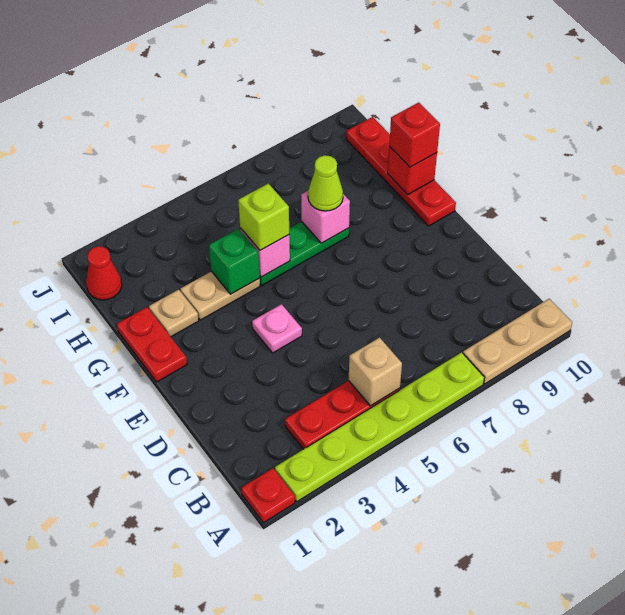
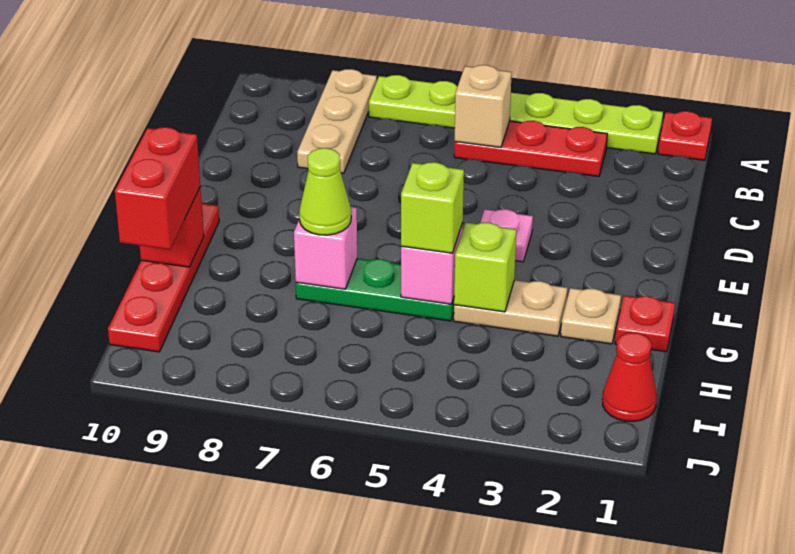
tan 1x3 plate [463,299,572,384] -> tan 1x3 plate turned to [297,69,377,173]
red 1x2 plate [117,307,187,382] -> red 1x1 plate [615,296,675,352]
green 1x1 brick [209,229,260,294] -> lime 1x1 brick [454,223,516,312]
red 1x1 brick [389,103,440,167] -> red 1x2 brick [115,127,200,250]

